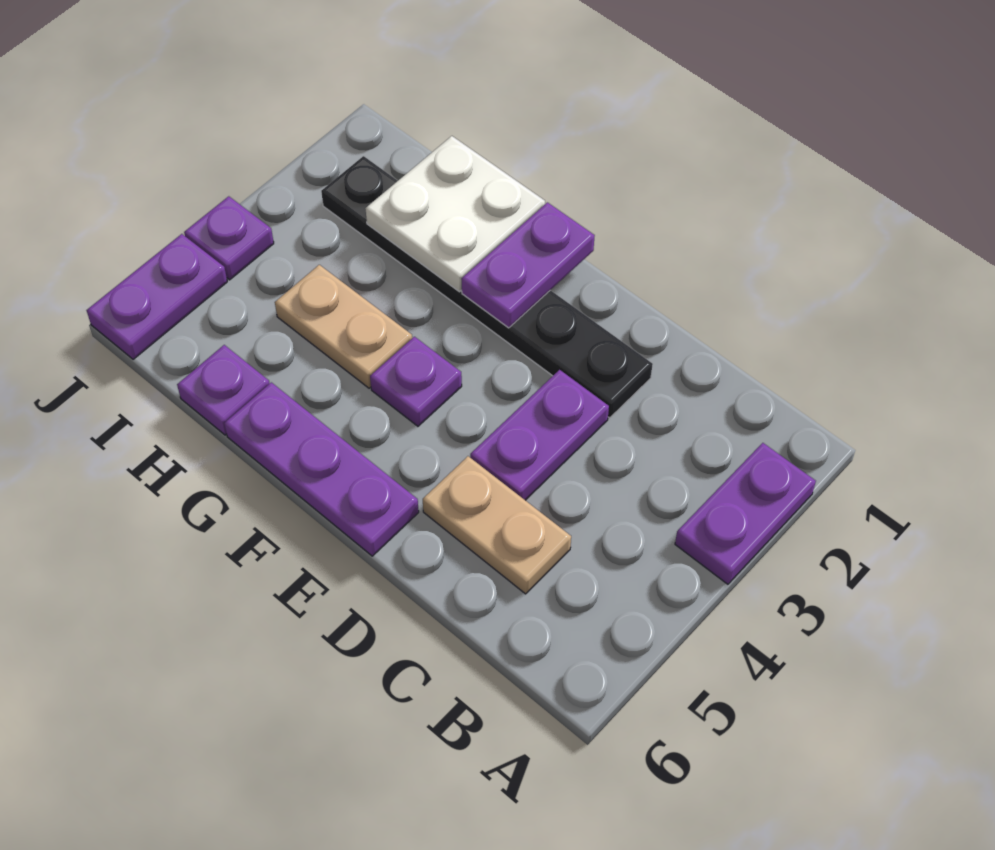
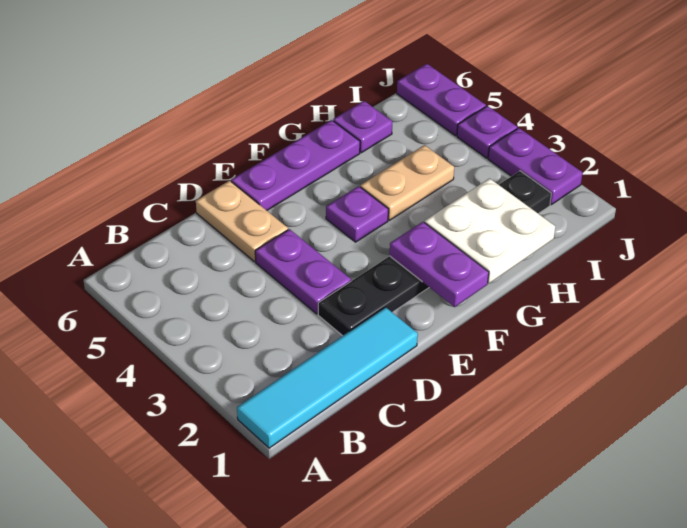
none -> cyan 1x4 tile [237,307,418,448]
purple 1x2 plate [675,443,816,584] -> purple 1x2 plate moved to [488,128,582,205]
tan 1x2 plate [423,456,571,594] -> tan 1x2 plate turned to [196,181,288,261]

